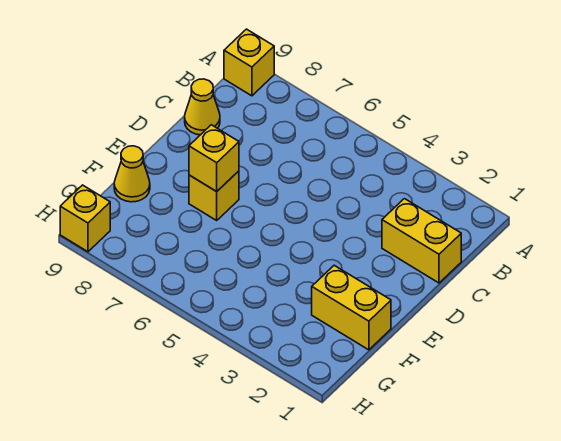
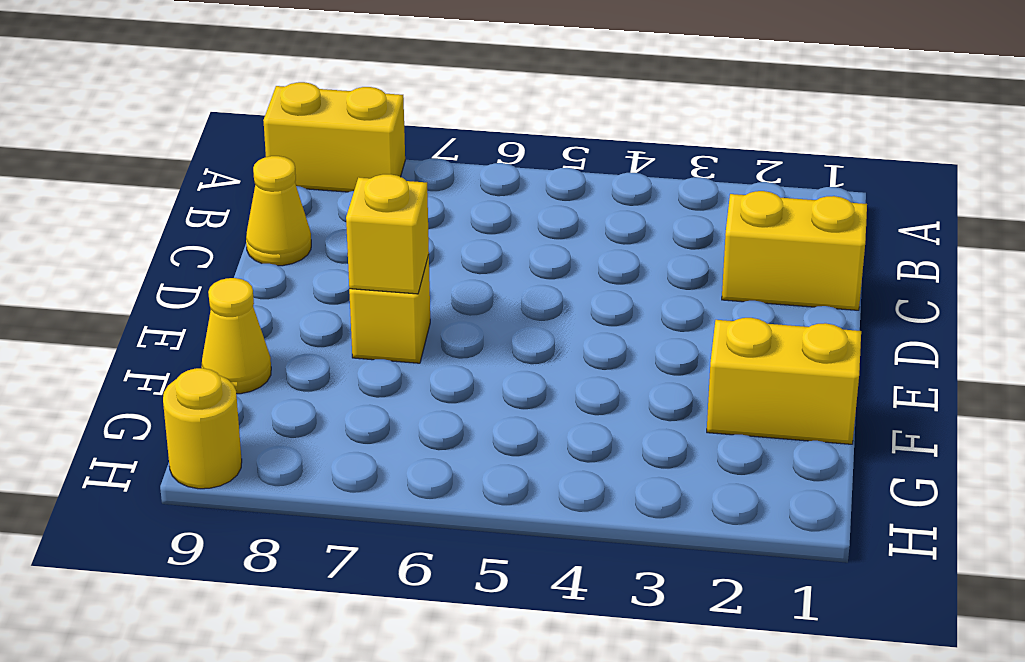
yellow 1x1 brick [224,29,274,96] -> yellow 1x2 brick [263,82,405,192]
yellow 1x1 brick [60,185,110,252] -> yellow 1x1 round brick [163,368,242,489]

